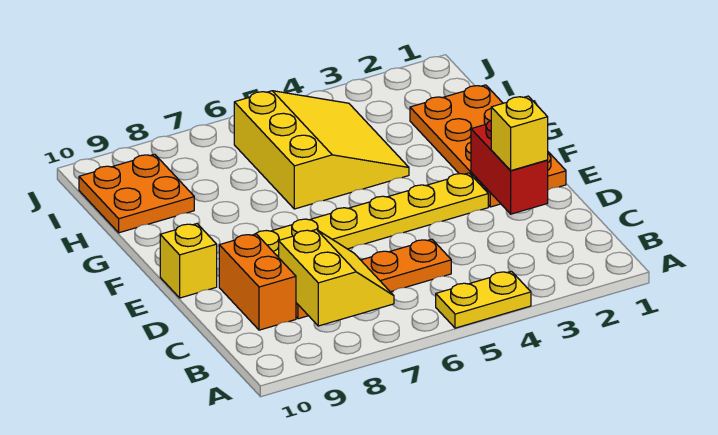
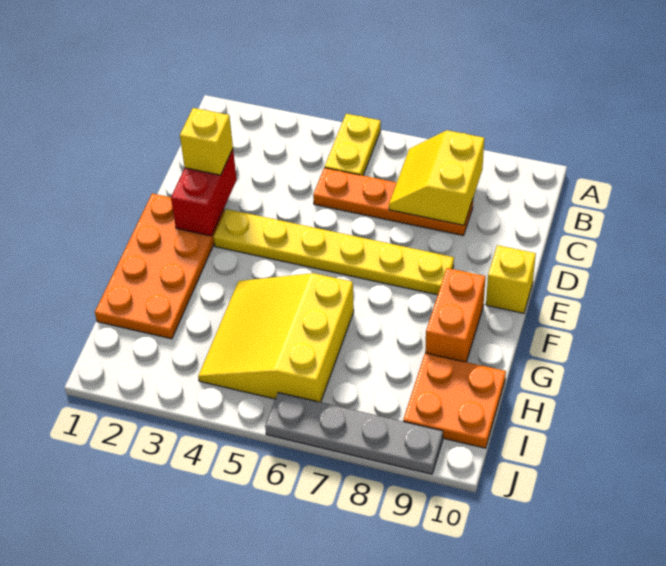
yellow 1x2 plate [436,271,531,328] -> yellow 1x2 plate turned to [325,114,381,175]
orange 1x2 brick [219,234,296,330] -> orange 1x2 brick moved to [425,268,486,362]
none -> grey 1x4 plate [265,393,443,474]

